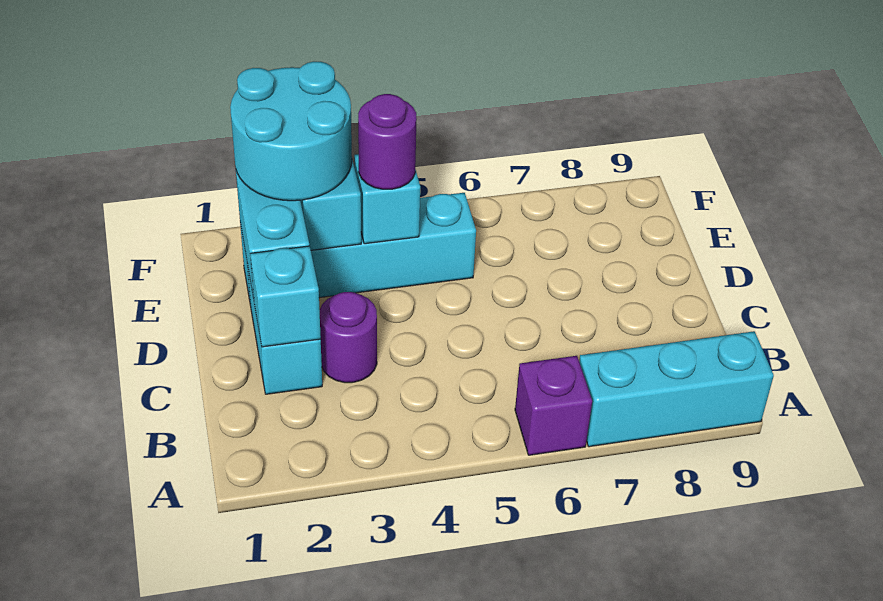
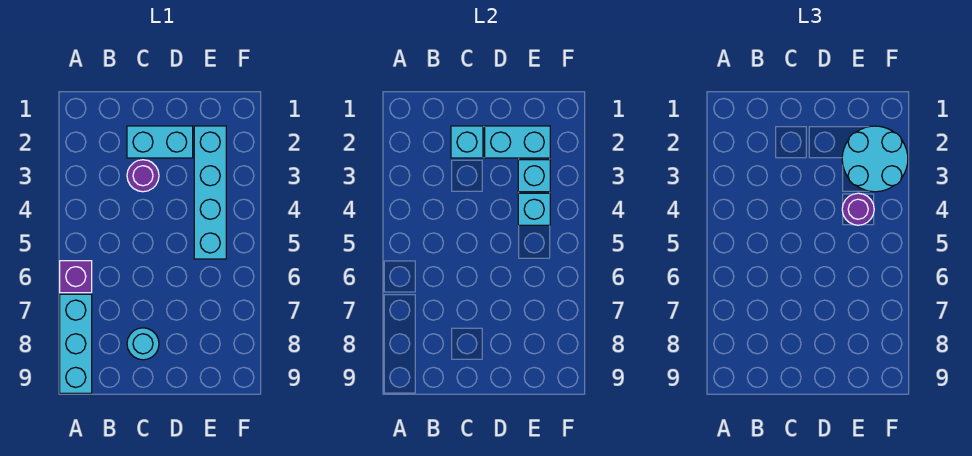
none -> cyan 1x1 round brick [127,328,159,360]

